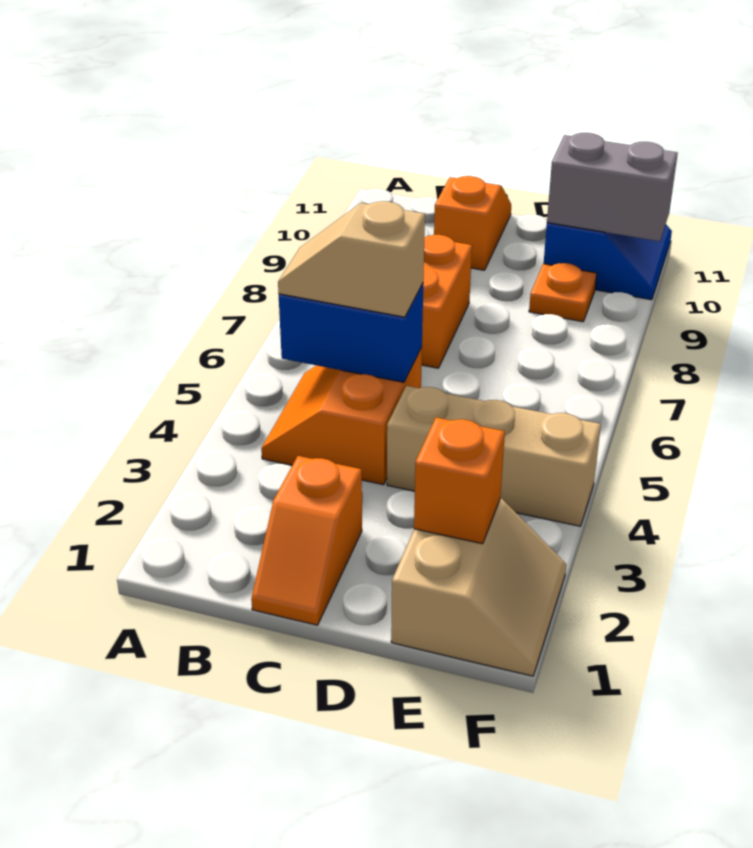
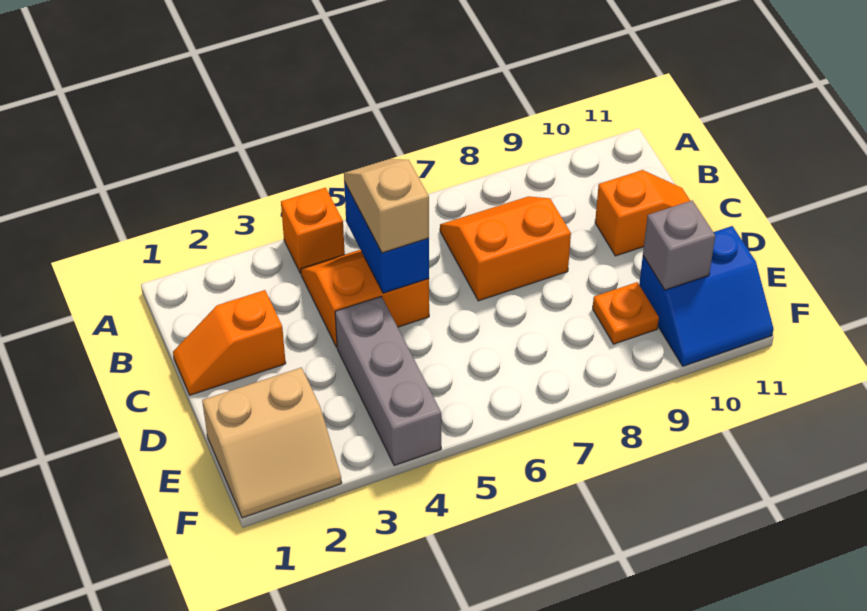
tan 1x3 brick [387,386,601,526] -> grey 1x3 brick [335,296,441,466]
orange 1x1 brick [414,418,505,544] -> orange 1x1 brick moved to [281,188,345,274]
grey 1x2 brick [547,133,678,241] -> grey 1x1 brick [643,200,715,290]

